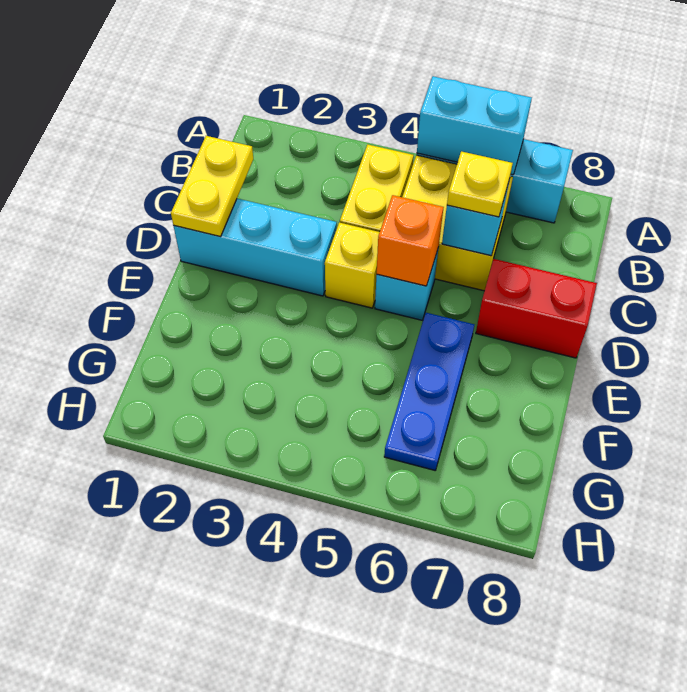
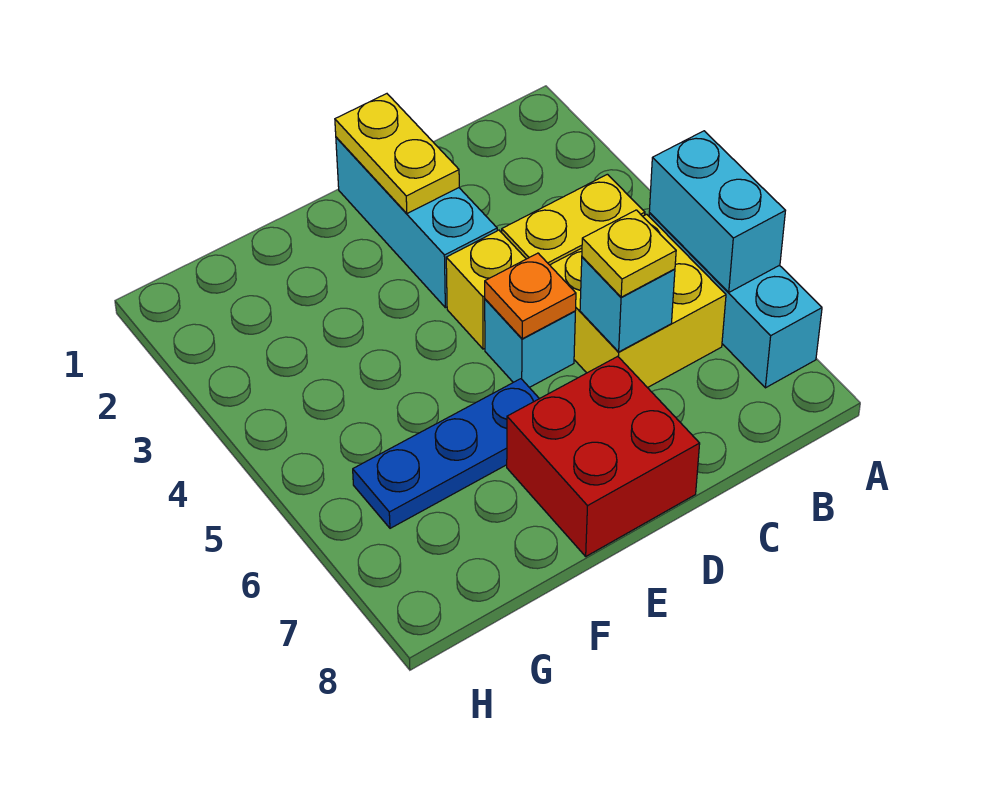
yellow 1x2 plate [171,136,253,237] -> yellow 1x2 plate turned to [335,94,459,214]
orange 1x1 brick [377,195,444,286] -> orange 1x1 plate [485,253,576,339]
red 1x2 brick [476,259,597,358] -> red 2x2 brick [507,356,700,556]

